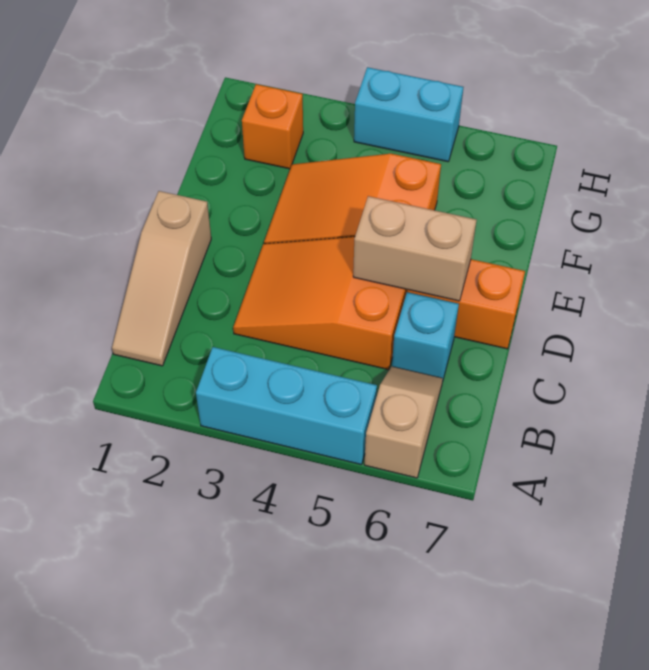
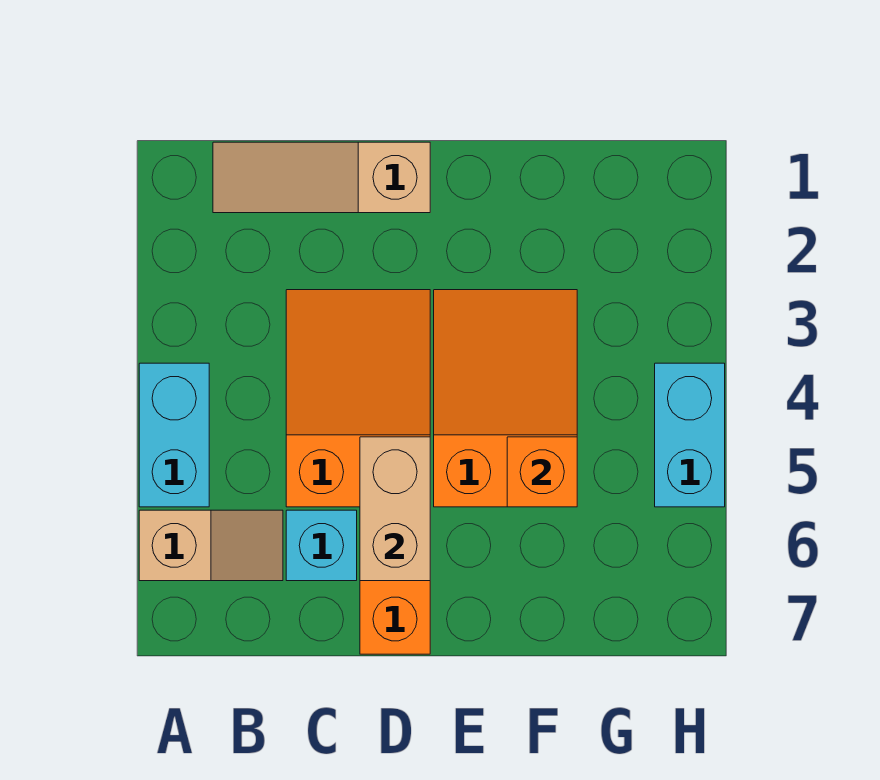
cyan 1x3 brick [196,347,377,465] -> cyan 1x2 brick [139,363,209,507]
orange 1x1 brick [242,84,303,169] -> orange 1x1 brick moved to [507,437,577,507]

